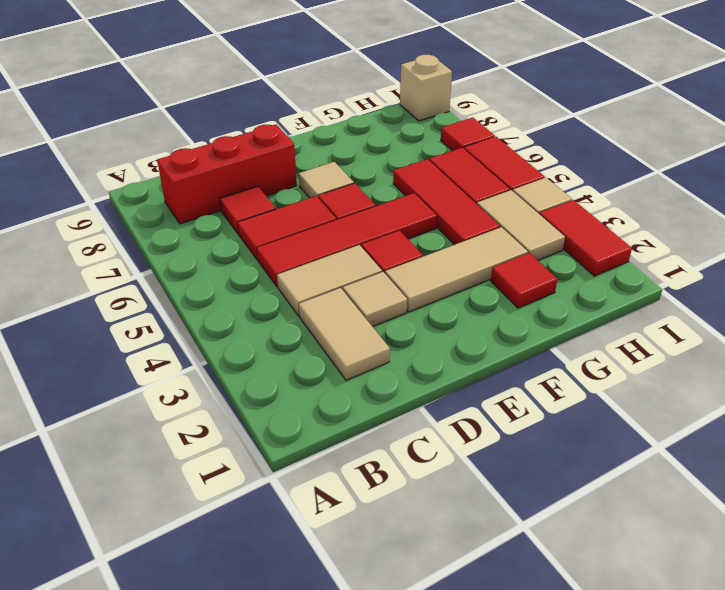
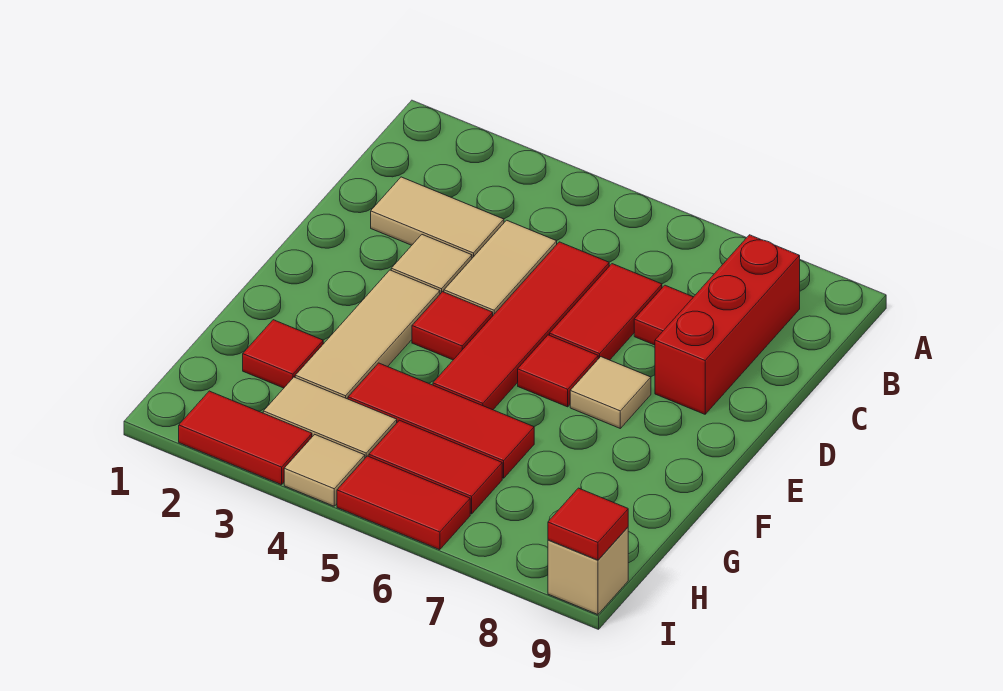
red 1x1 tile [441,118,495,151] -> red 1x1 tile moved to [548,488,628,560]

